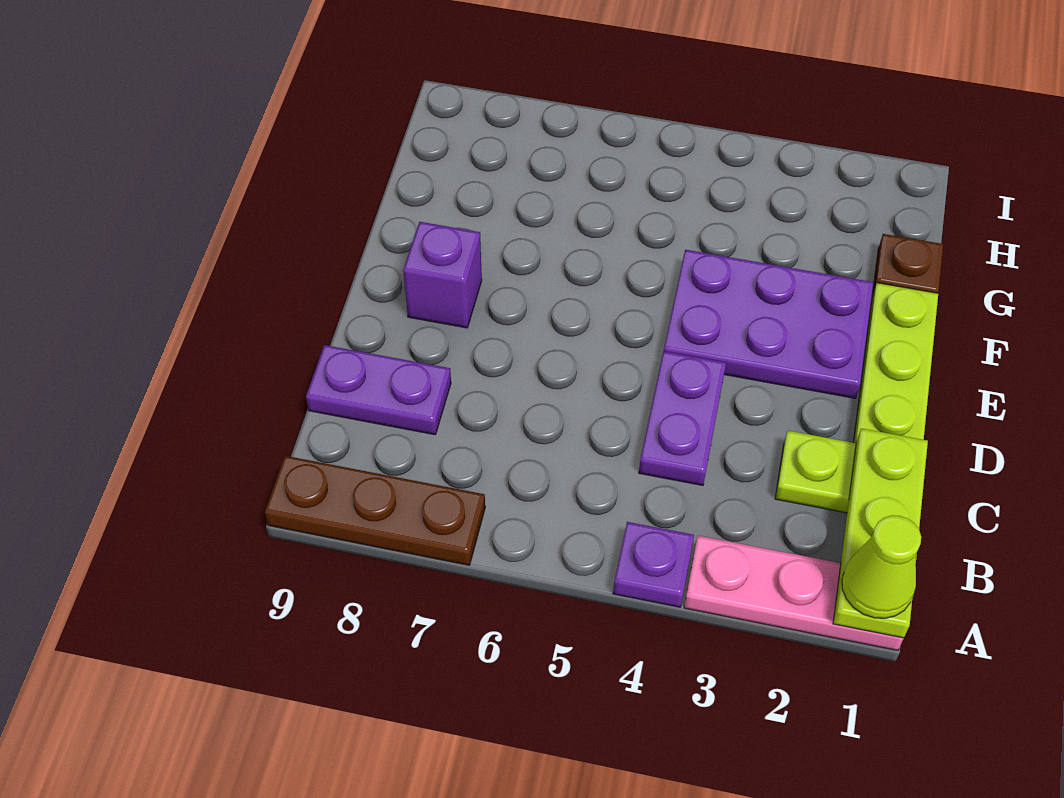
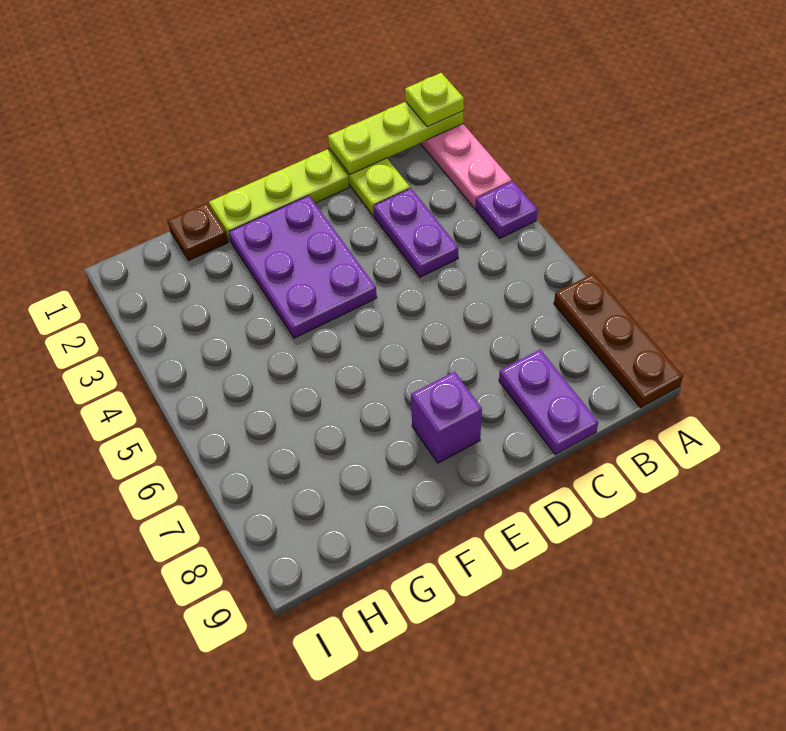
lime 1x1 cone [842,515,921,618] -> lime 1x1 plate [405,73,464,127]
purple 1x2 plate [639,351,726,485] -> purple 1x2 plate turned to [373,188,458,277]

